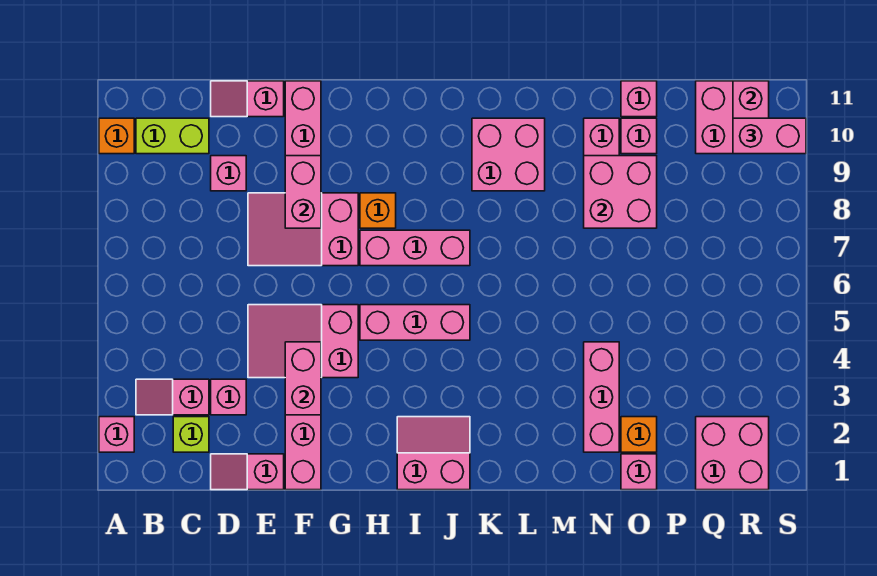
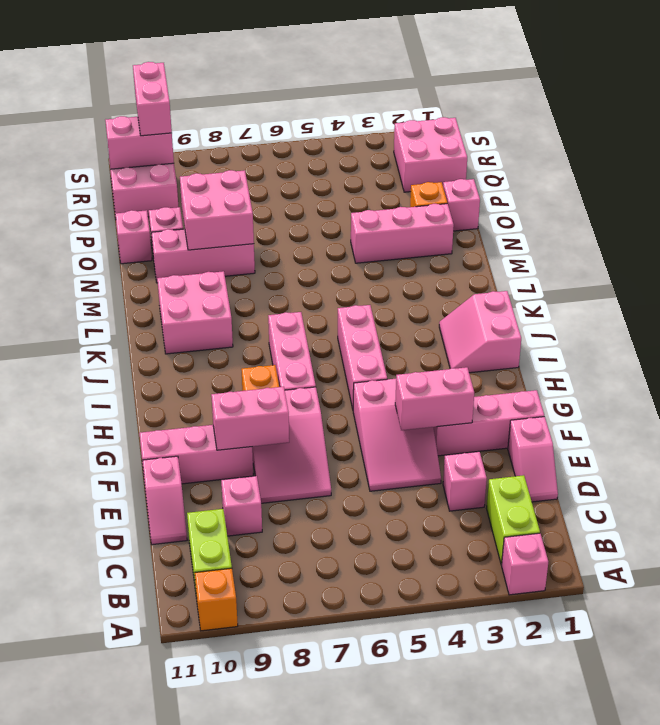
pink 1x2 slope [136,379,209,415] -> none
lime 1x1 brick [173,417,209,452] -> lime 1x2 brick [486,475,540,565]

